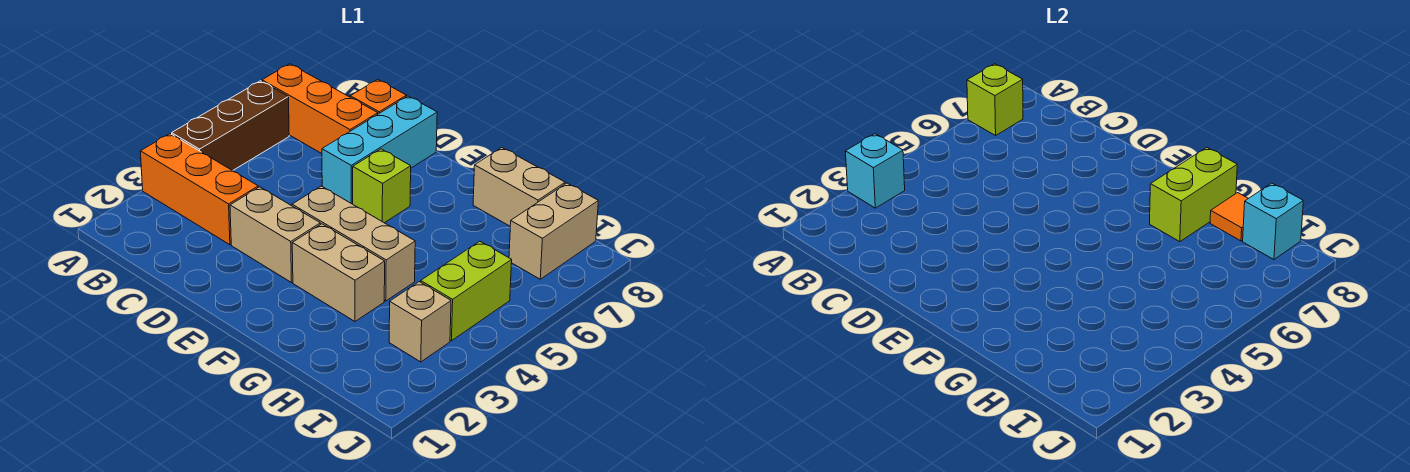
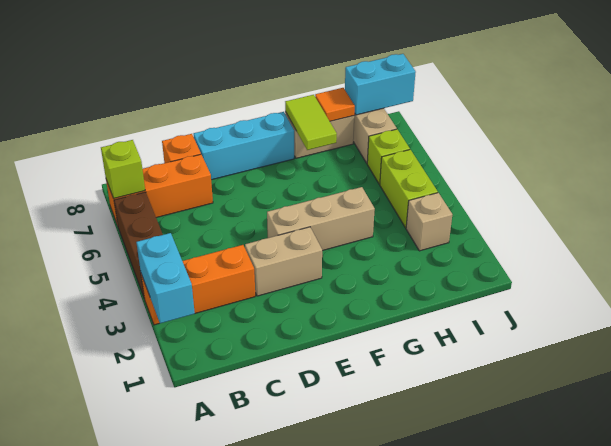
cyan 1x1 brick [845,134,905,208] -> cyan 1x2 brick [136,233,195,323]
cyan 1x3 brick [322,96,437,204] -> cyan 1x3 brick turned to [194,112,294,180]
lime 1x1 brick [353,149,411,223] -> lime 1x1 brick moved to [367,129,410,184]
tan 1x2 brick [292,224,385,321] -> none
lime 1x2 brick [1149,148,1237,242] -> lime 1x2 tile [285,95,337,150]
cyan 1x1 brick [1243,183,1303,259] -> cyan 1x2 brick [345,54,416,115]

